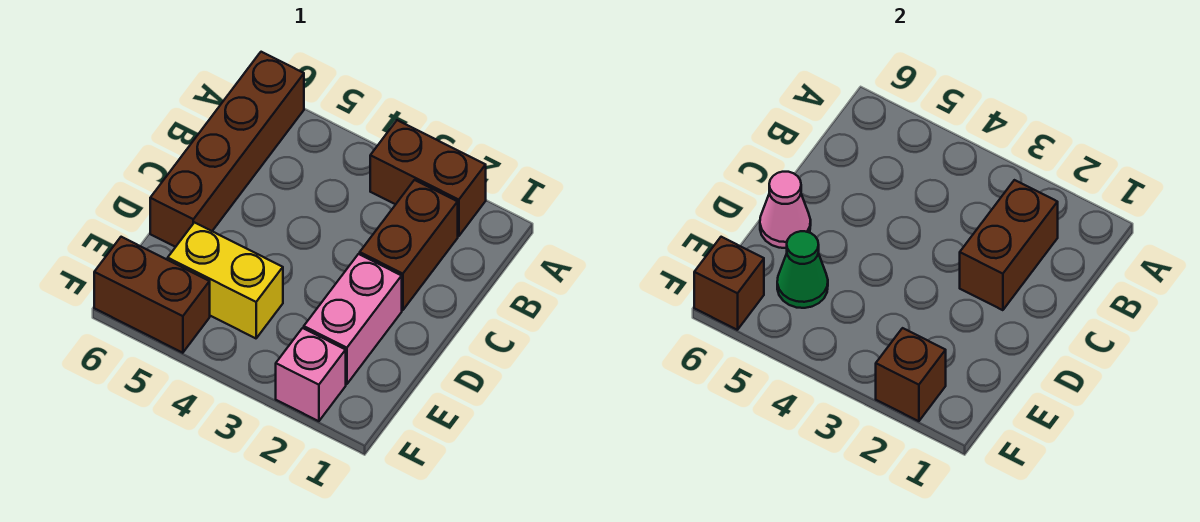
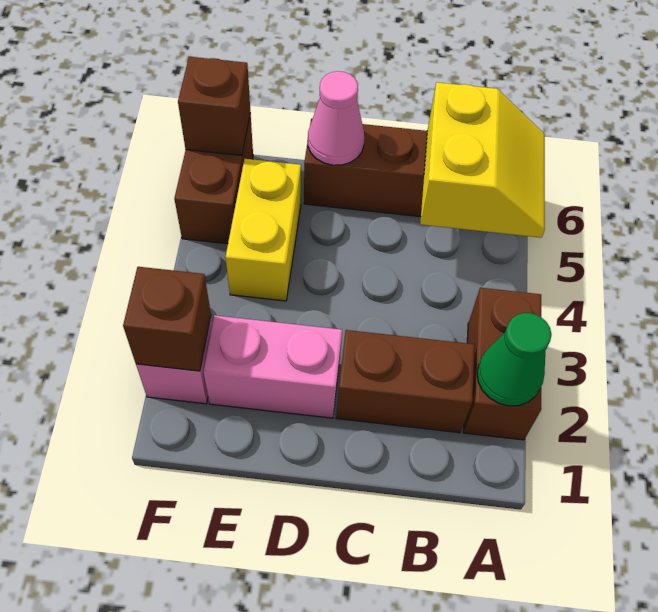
none -> yellow 2x2 slope [420,82,545,238]
brown 1x2 brick [960,180,1058,310] -> none
green 1x1 cone [777,231,828,308] -> green 1x1 cone moved to [477,313,552,406]

